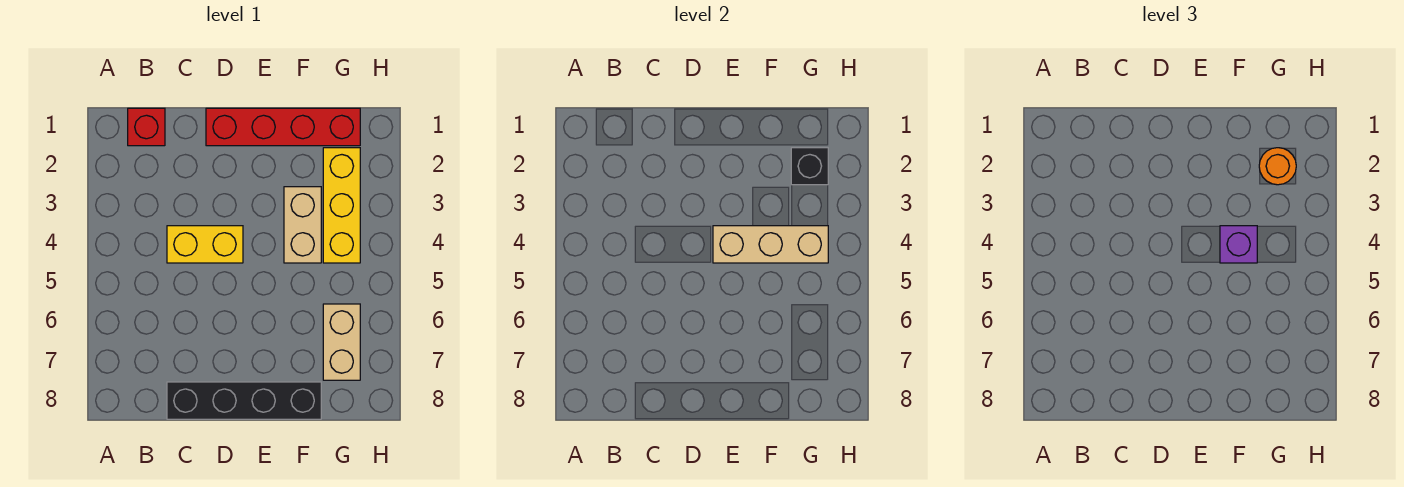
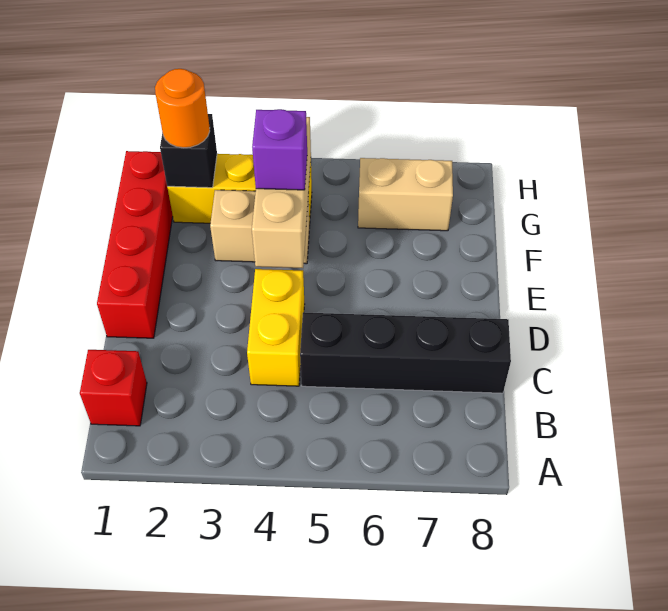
black 1x4 brick [167,382,321,419] -> black 1x4 brick turned to [300,313,511,393]

